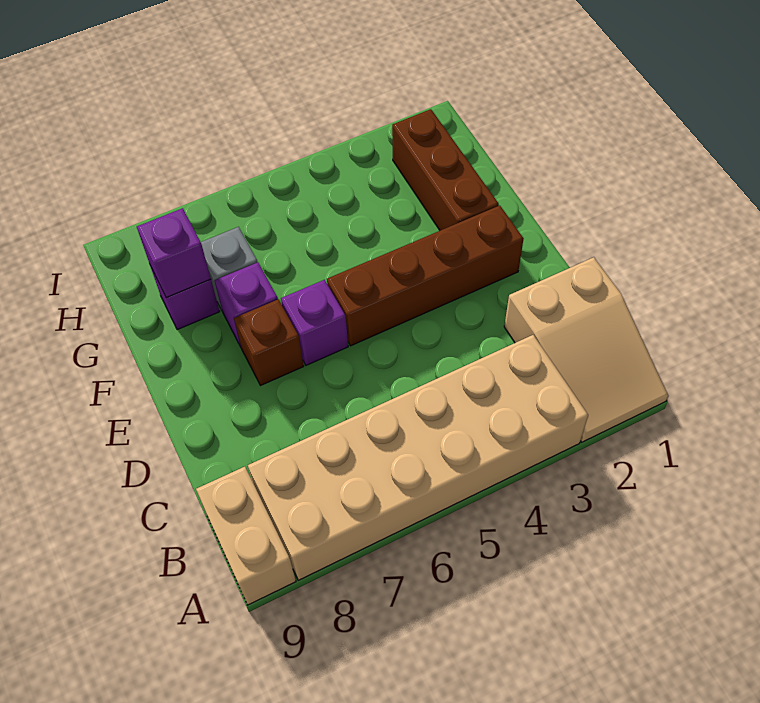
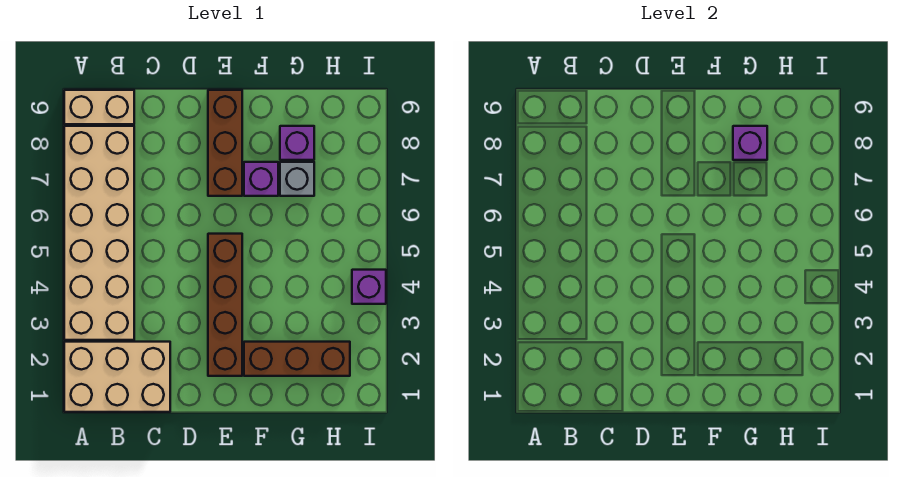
tan 2x3 slope [504,257,668,442] -> tan 2x3 brick [64,342,170,412]
purple 1x1 brick [281,280,348,365] -> purple 1x1 brick moved to [352,270,386,304]
brown 1x1 brick [234,299,304,386] -> brown 1x3 brick [208,90,242,196]

